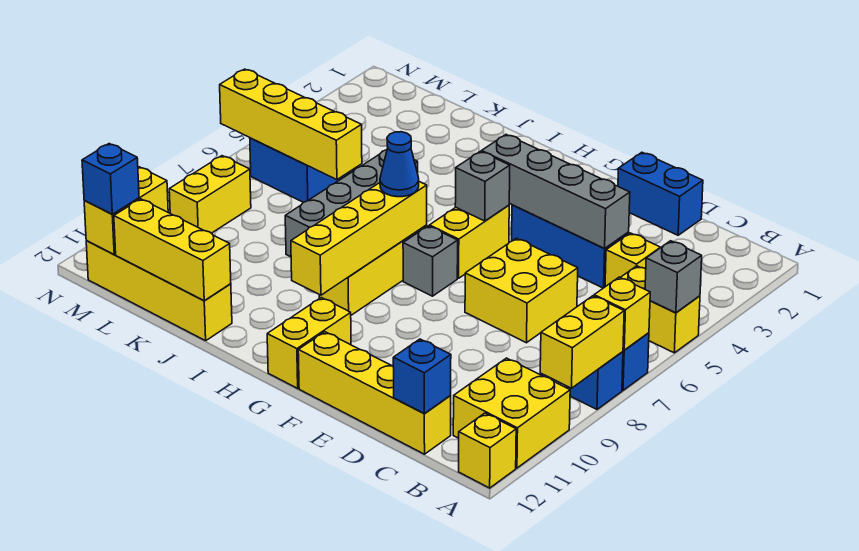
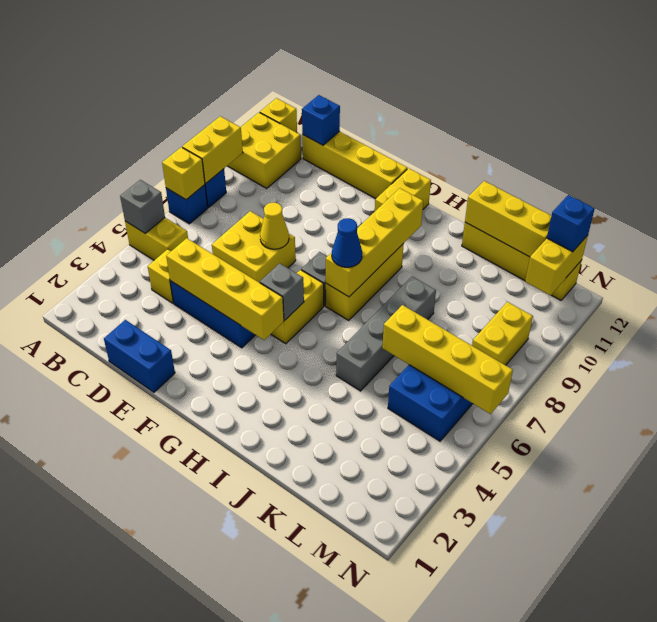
grey 1x4 brick [482,135,630,248] -> yellow 1x4 brick [166,238,284,340]
none -> yellow 1x1 cone [260,203,289,249]

